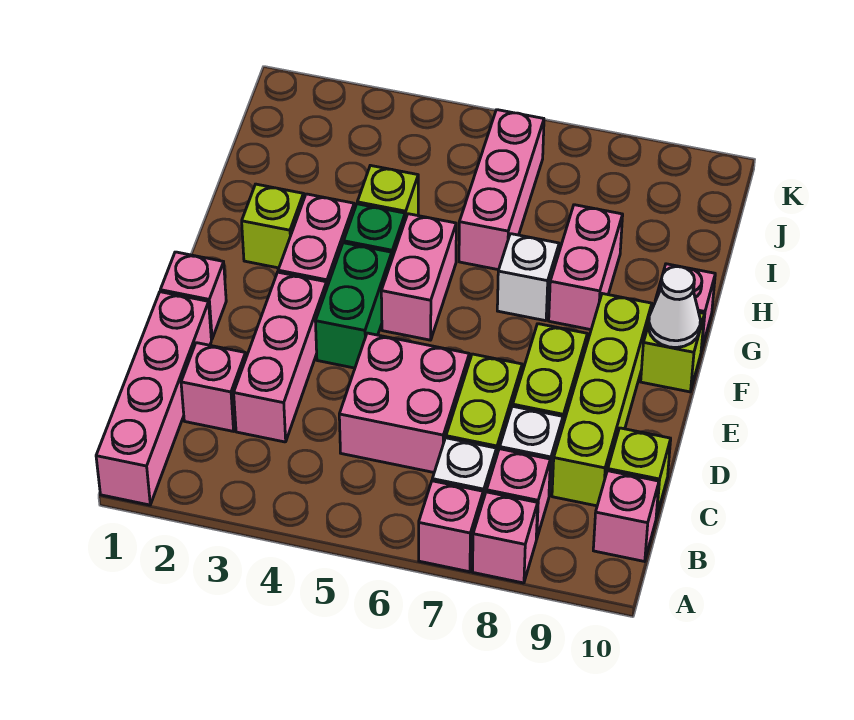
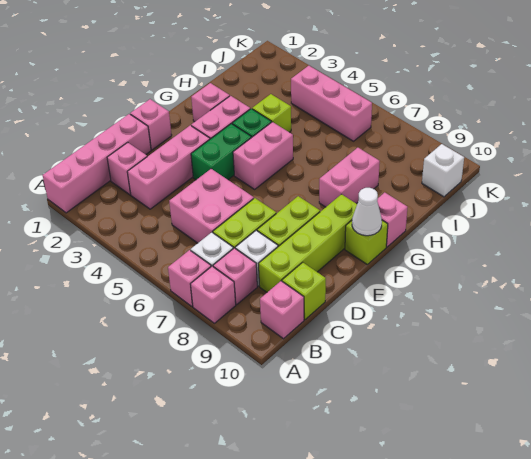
lime 1x1 brick [242,184,304,268] -> pink 1x1 brick [191,83,230,122]
white 1x1 brick [497,234,559,321] -> white 1x1 brick moved to [422,144,464,197]
pink 1x3 brick [459,110,544,270] -> pink 1x3 brick turned to [291,66,372,141]

